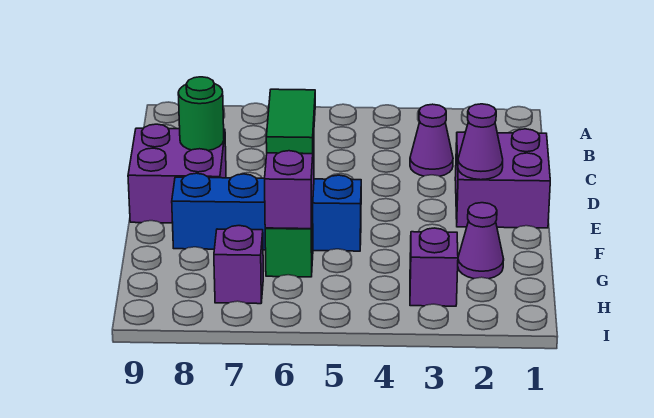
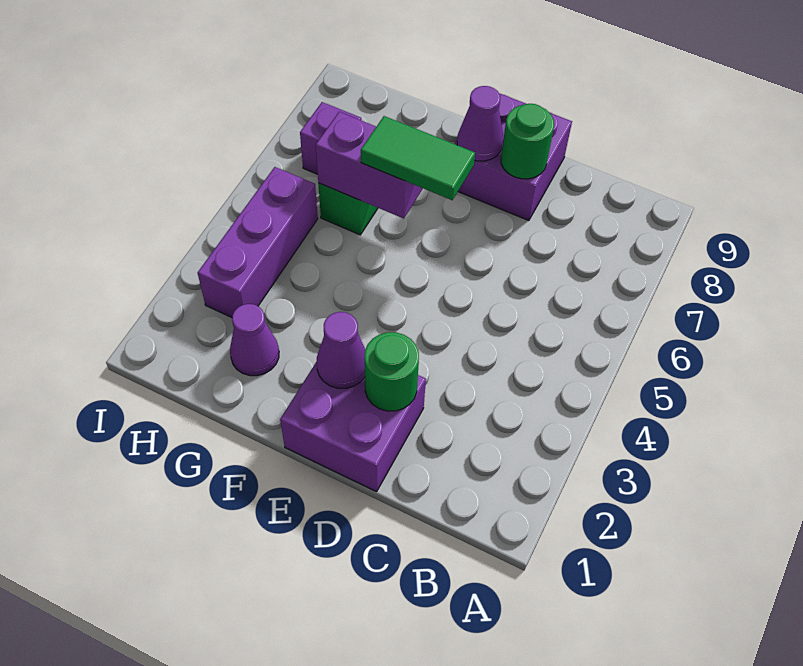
purple 1x1 cone [410,104,453,176] -> purple 1x1 cone moved to [457,86,503,161]
none -> green 1x1 round brick [364,332,419,411]
blue 1x4 brick [172,173,361,251] -> none
purple 1x1 brick [410,228,458,306] -> purple 1x3 brick [198,167,318,317]

